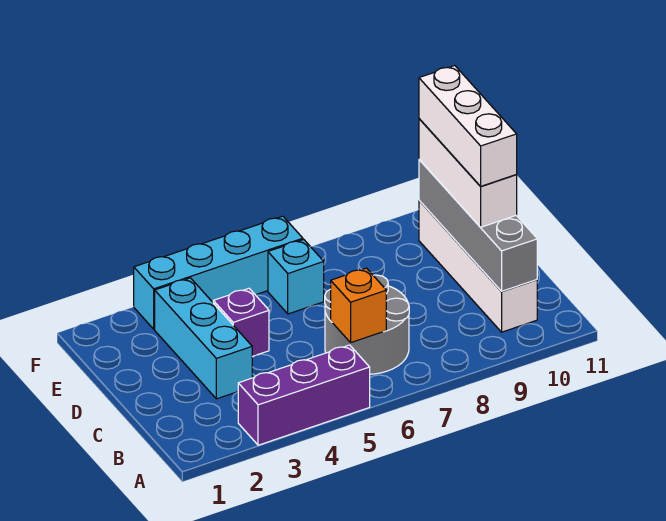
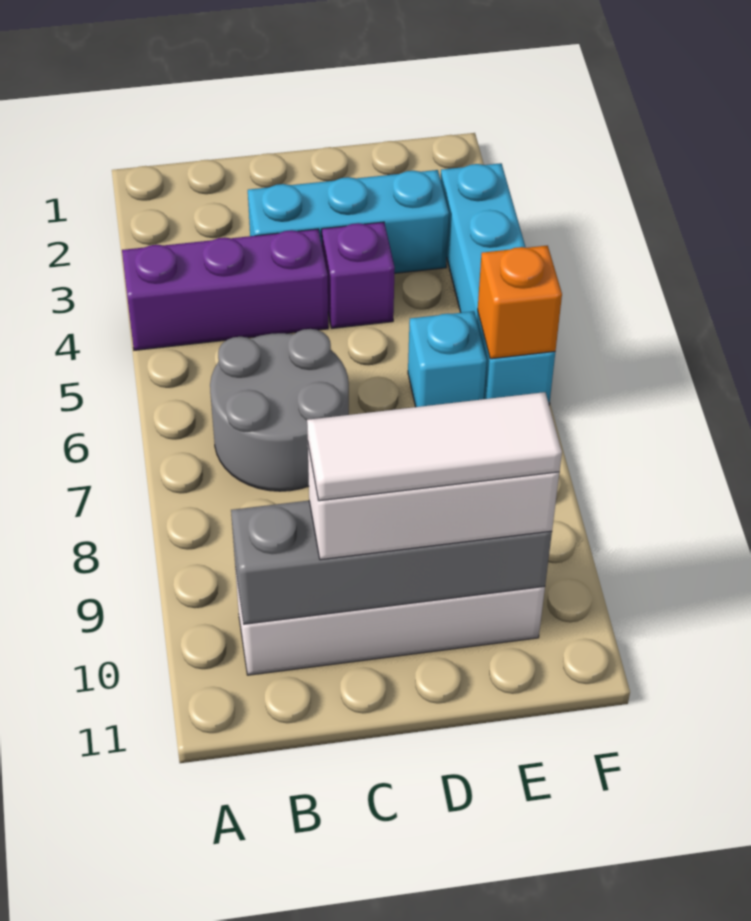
purple 1x3 brick [238,345,370,445] -> purple 1x3 brick turned to [122,229,328,350]
orange 1x1 brick [331,268,386,342] -> orange 1x1 brick moved to [478,246,562,359]
white 1x3 brick [419,66,517,186] -> white 1x3 tile [307,392,562,501]

